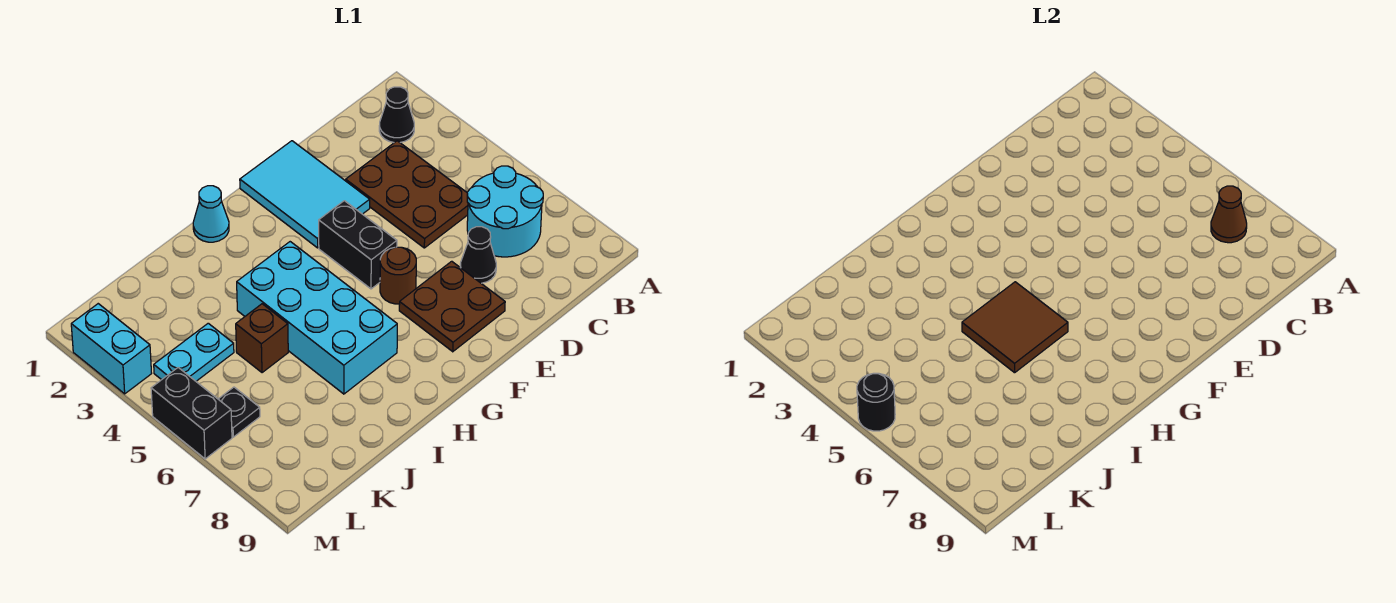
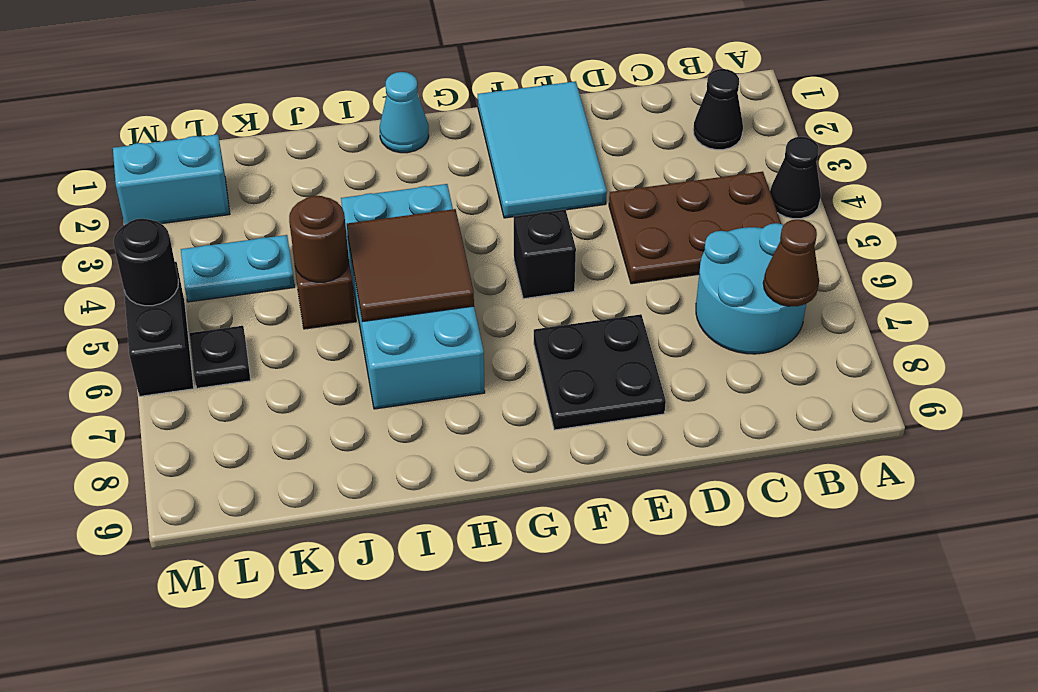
brown 2x3 plate [346,141,468,248] -> brown 2x3 plate turned to [609,172,781,284]
black 1x1 cone [460,227,496,283] -> black 1x1 cone moved to [770,137,821,219]
brown 2x2 plate [399,261,505,352] -> black 2x2 plate [534,314,666,430]
black 1x2 brick [319,201,397,289] -> black 1x1 brick [514,209,576,299]
brown 1x1 round brick [380,247,416,304] -> brown 1x1 round brick moved to [289,195,349,282]
cyan 1x2 brick [71,304,152,394] -> cyan 1x2 brick turned to [113,134,230,225]

